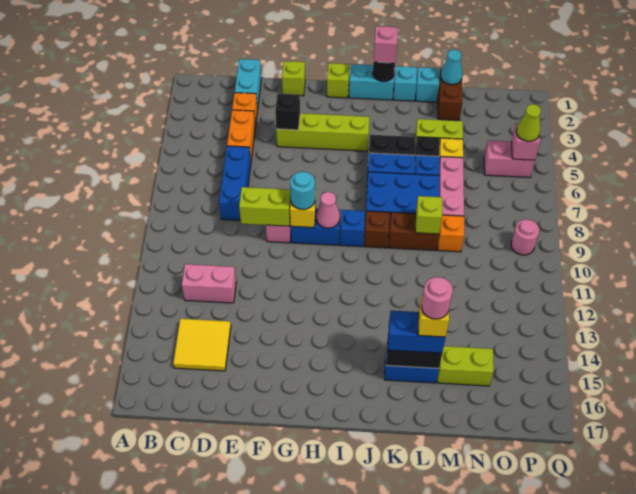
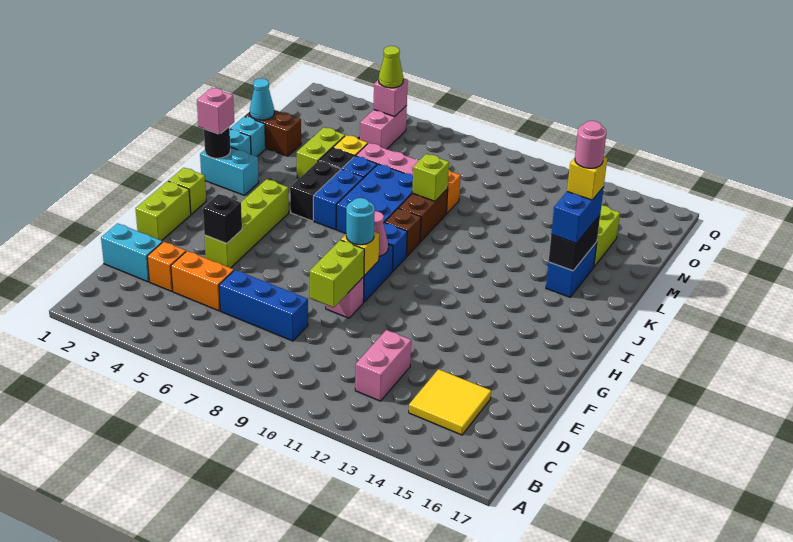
lime 1x1 brick [282,61,305,96] -> lime 1x2 brick [135,181,191,241]
cyan 1x2 brick [349,64,394,100] -> cyan 1x2 brick turned to [200,147,259,195]
pink 1x1 round brick [511,219,539,255] -> none

